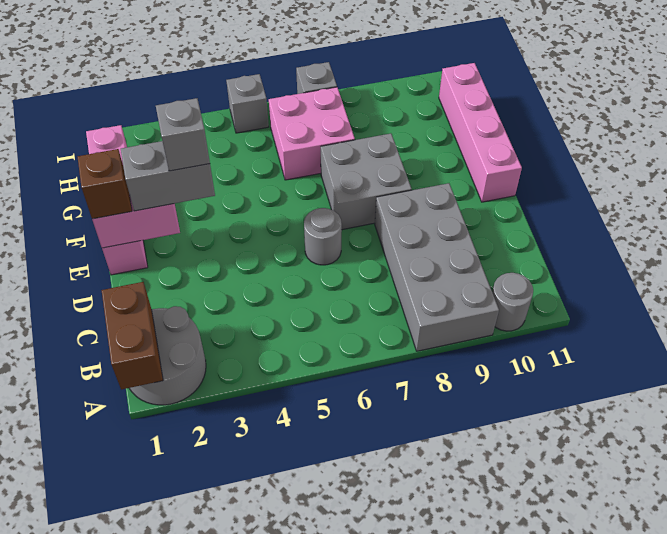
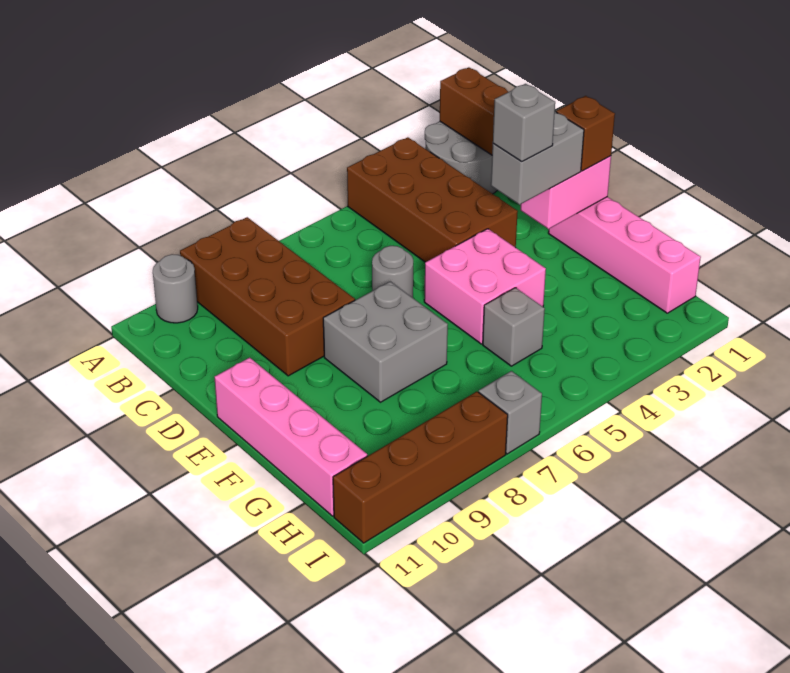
none -> brown 2x4 brick [347,137,518,262]
grey 2x4 brick [375,183,499,351] -> brown 2x4 brick [180,217,355,376]
pink 2x2 brick [269,87,355,180] -> pink 2x2 brick moved to [424,229,546,344]
grey 1x1 brick [226,74,269,133] -> grey 1x1 brick moved to [483,288,545,366]
none -> brown 1x4 brick [333,392,508,543]

